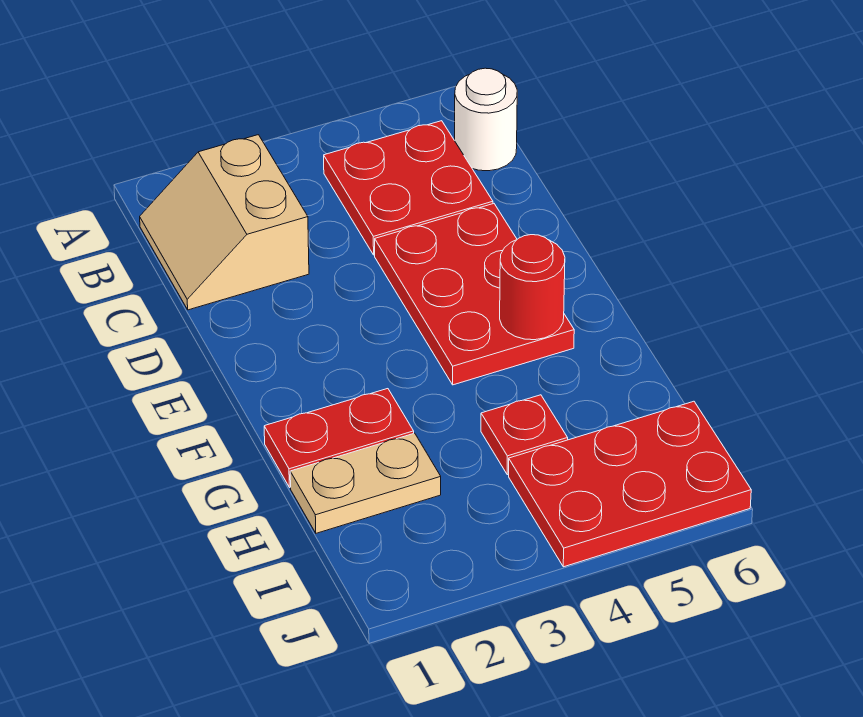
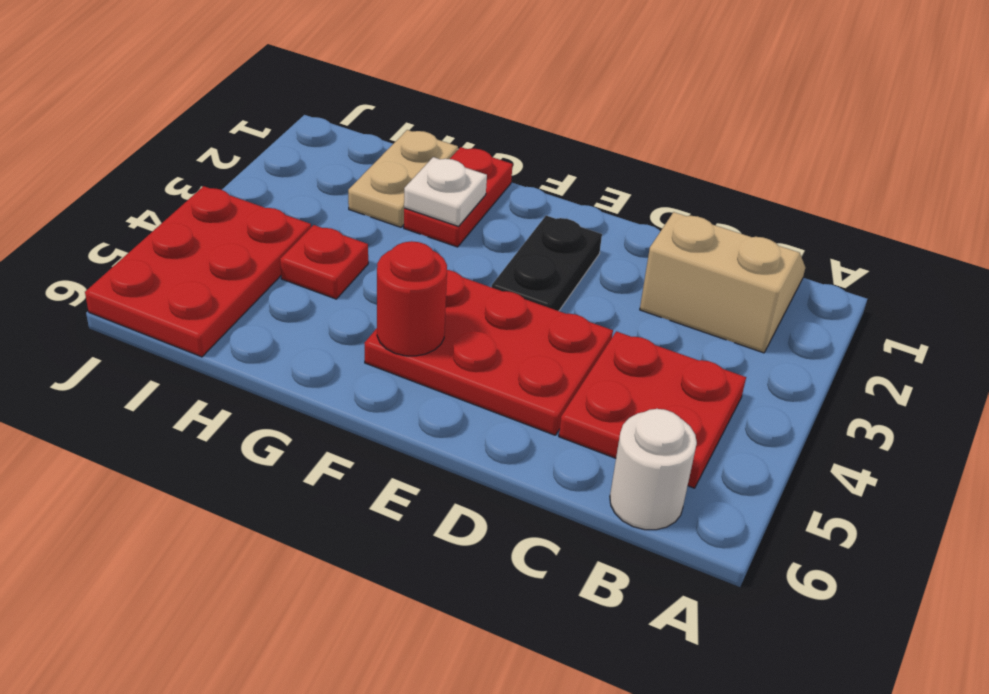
none -> black 1x2 plate [491,216,602,311]
none -> white 1x1 plate [404,157,487,227]

